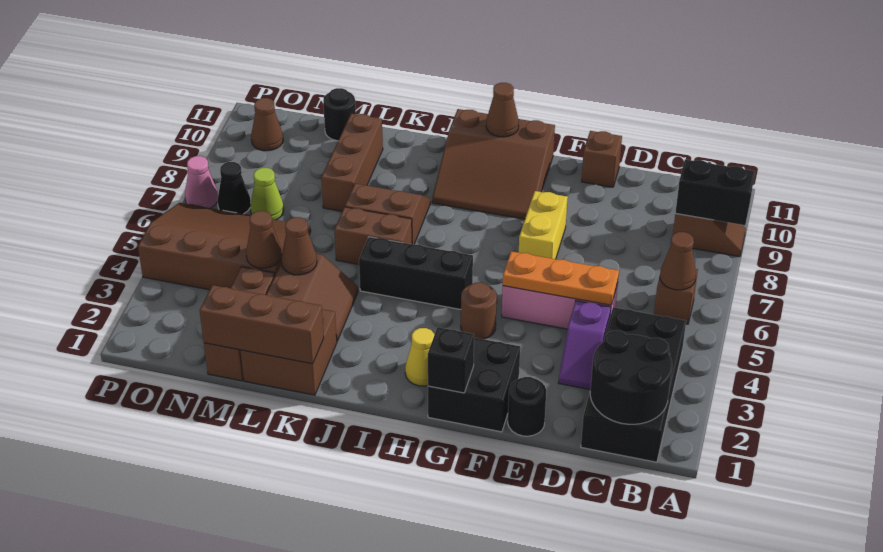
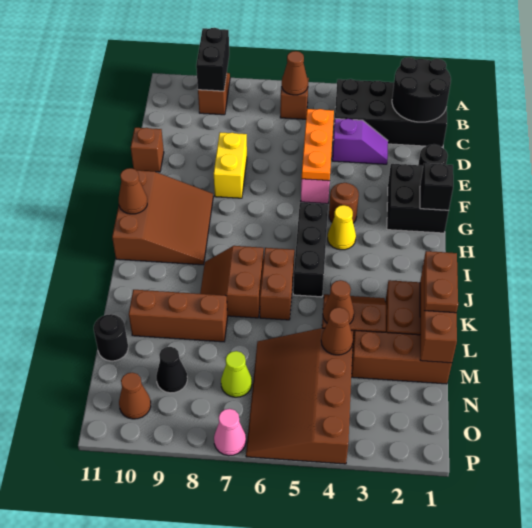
yellow 1x2 brick [519,191,568,259] -> yellow 1x2 brick turned to [214,133,247,198]
yellow 1x1 cone [405,328,434,386] -> yellow 1x1 cone moved to [328,205,356,250]
none -> brown 1x2 plate [424,251,458,313]
black 1x1 cone [217,162,251,214] -> black 1x1 cone moved to [156,347,187,393]

